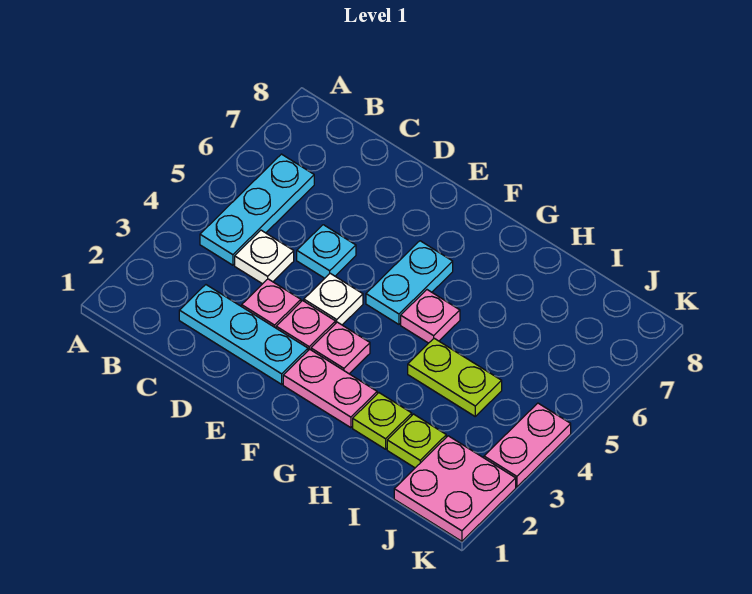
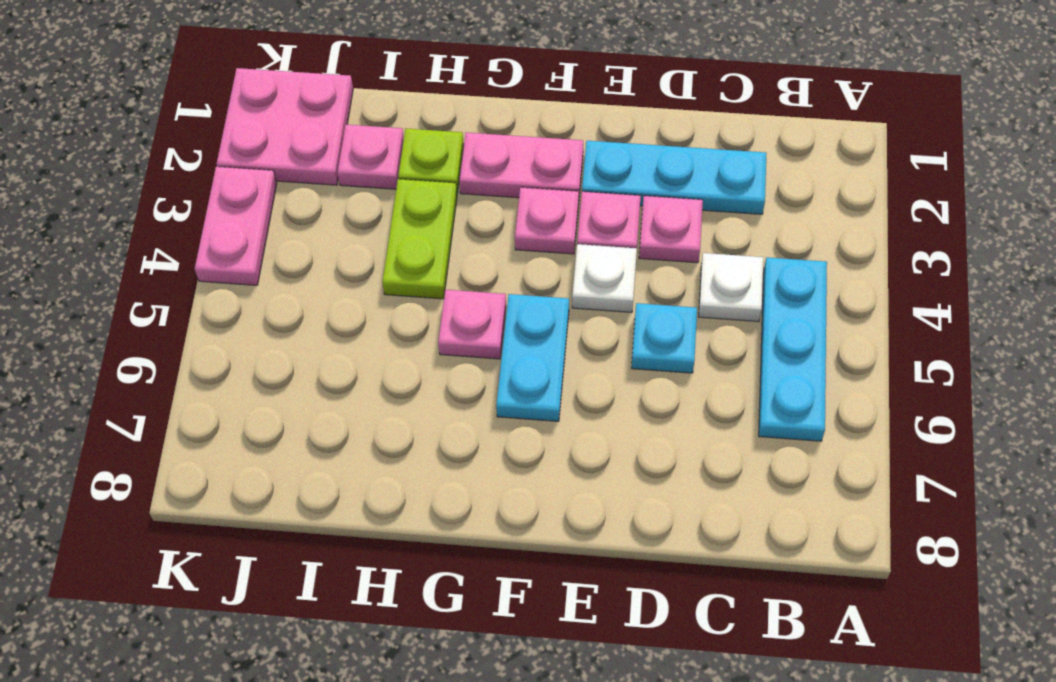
lime 1x2 plate [408,338,502,416] -> lime 1x2 plate turned to [382,179,457,299]
lime 1x1 plate [387,414,446,468] -> pink 1x1 plate [337,124,404,189]

